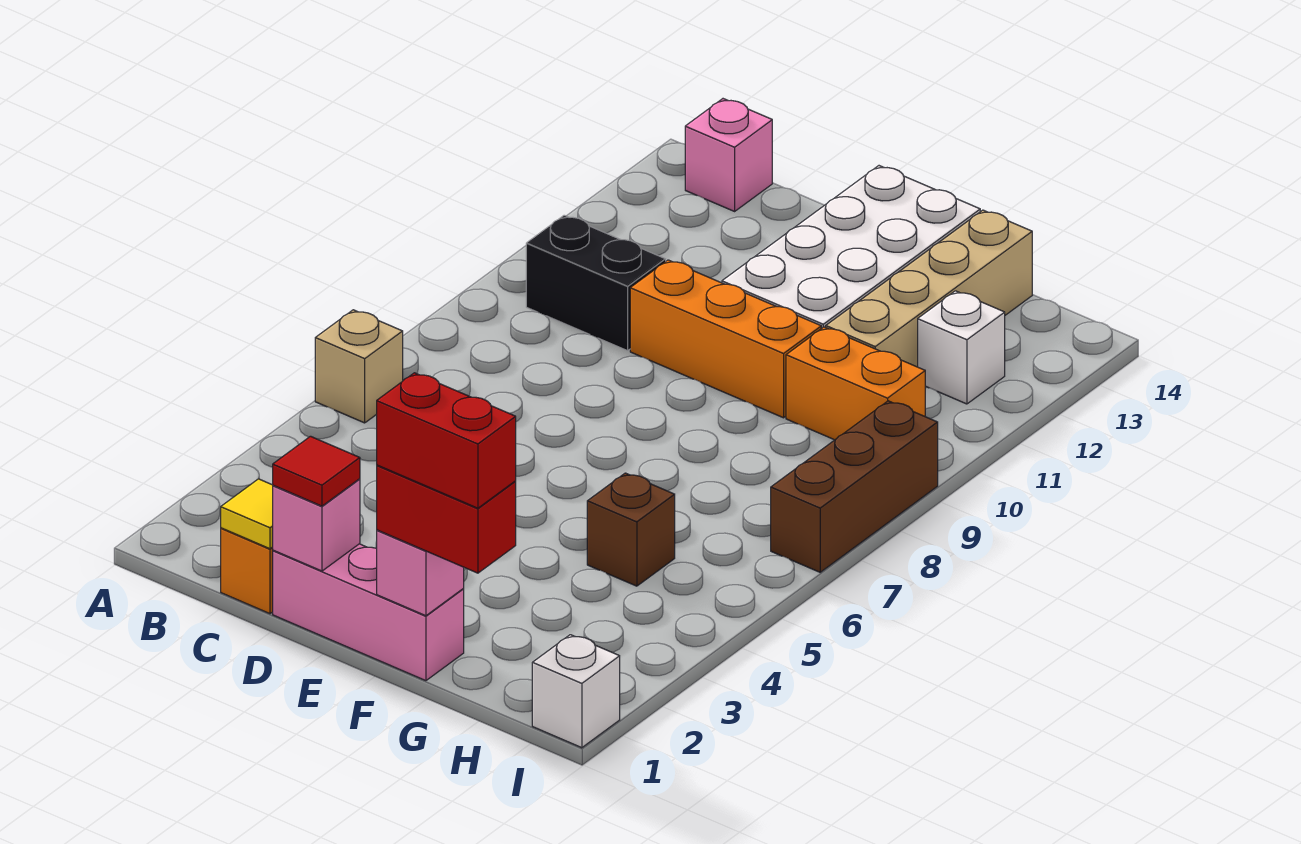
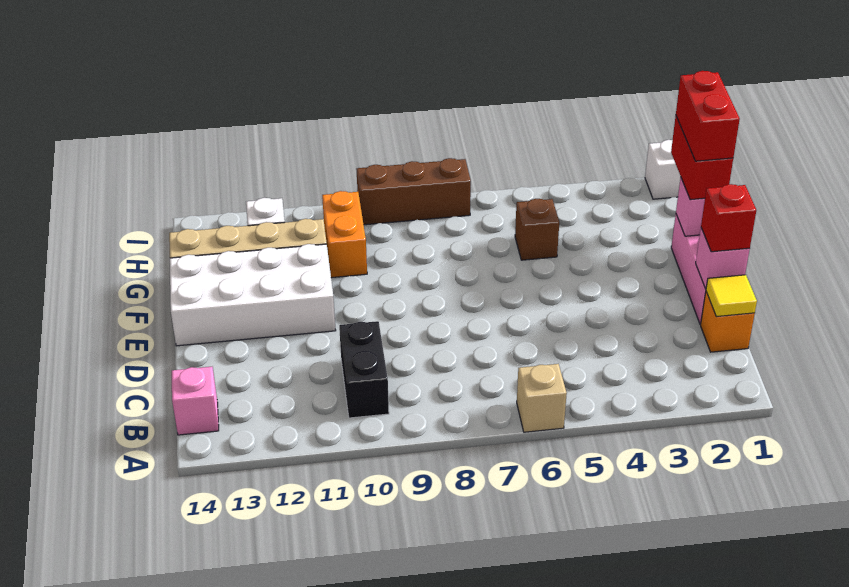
red 1x1 tile [273,436,360,506] -> red 1x1 brick [701,184,756,252]
orange 1x3 brick [630,260,821,418] -> none

